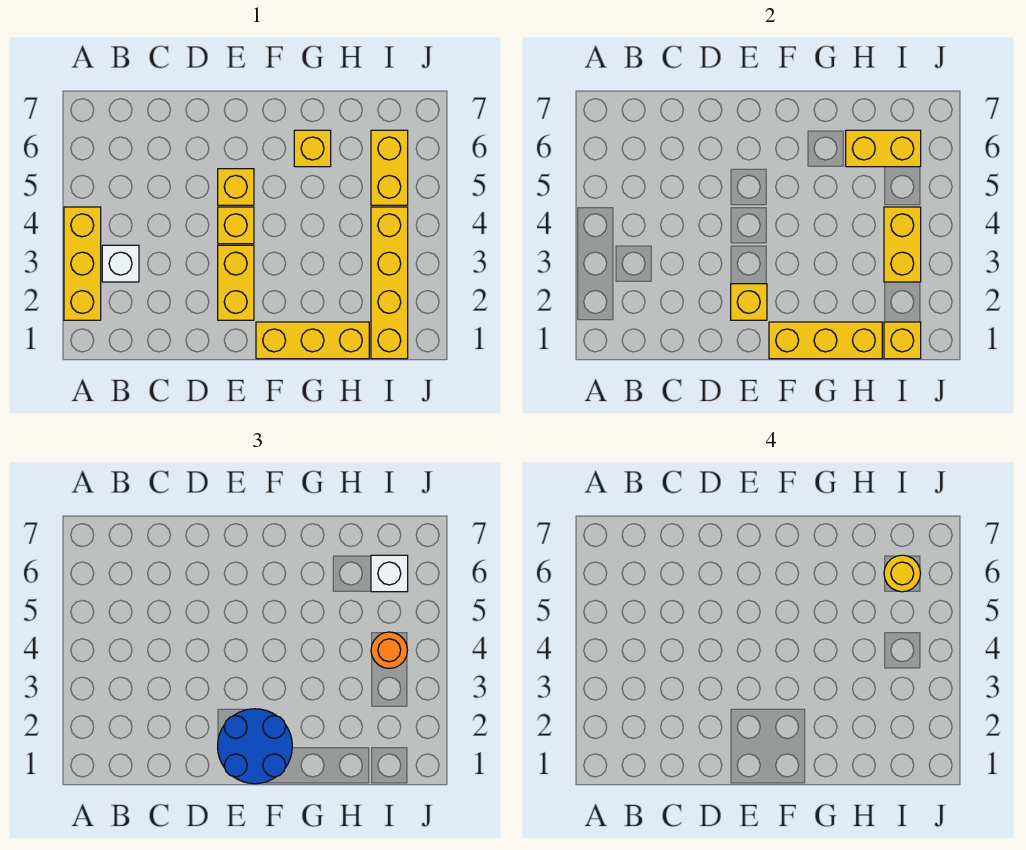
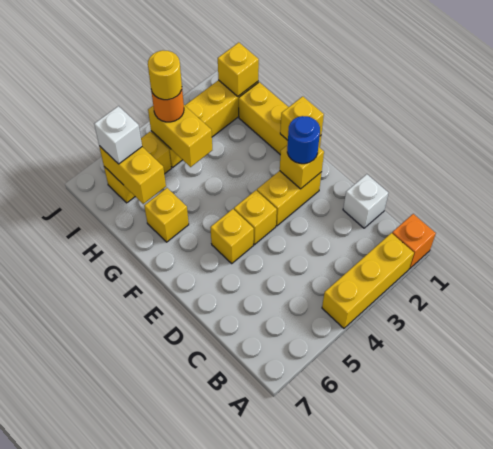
none -> orange 1x1 brick [392,214,436,269]
white 1x1 brick [102,245,139,282] -> white 1x1 brick moved to [343,174,388,228]
blue 2x2 round brick [218,709,292,784] -> blue 1x1 round brick [287,116,320,164]
yellow 1x3 brick [769,322,882,359] -> yellow 1x1 brick [280,96,324,140]
yellow 1x2 brick [884,207,921,282] -> yellow 1x2 brick turned to [148,105,212,167]
yellow 1x1 round brick [884,555,921,592] -> yellow 1x1 round brick moved to [148,51,182,100]

